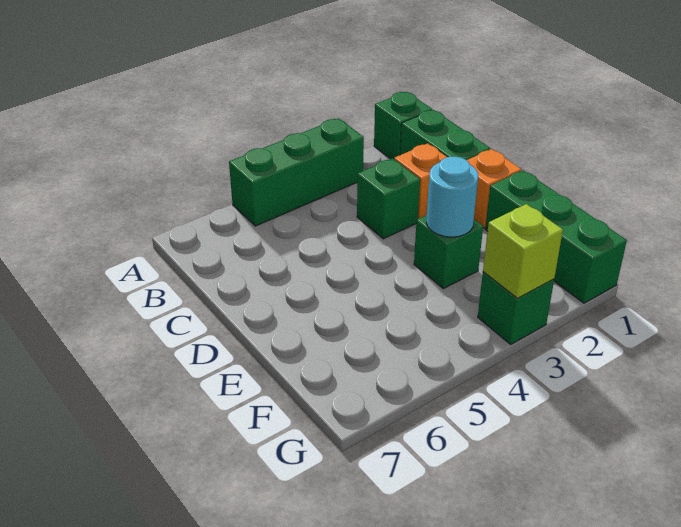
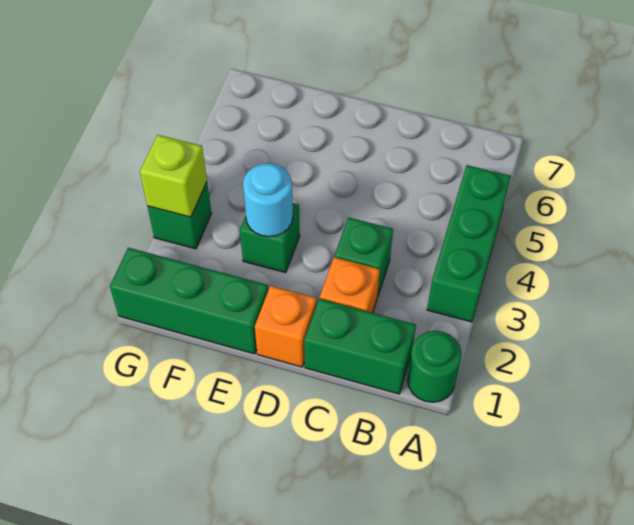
green 1x1 brick [374,92,432,159] -> green 1x1 round brick [407,331,462,402]

